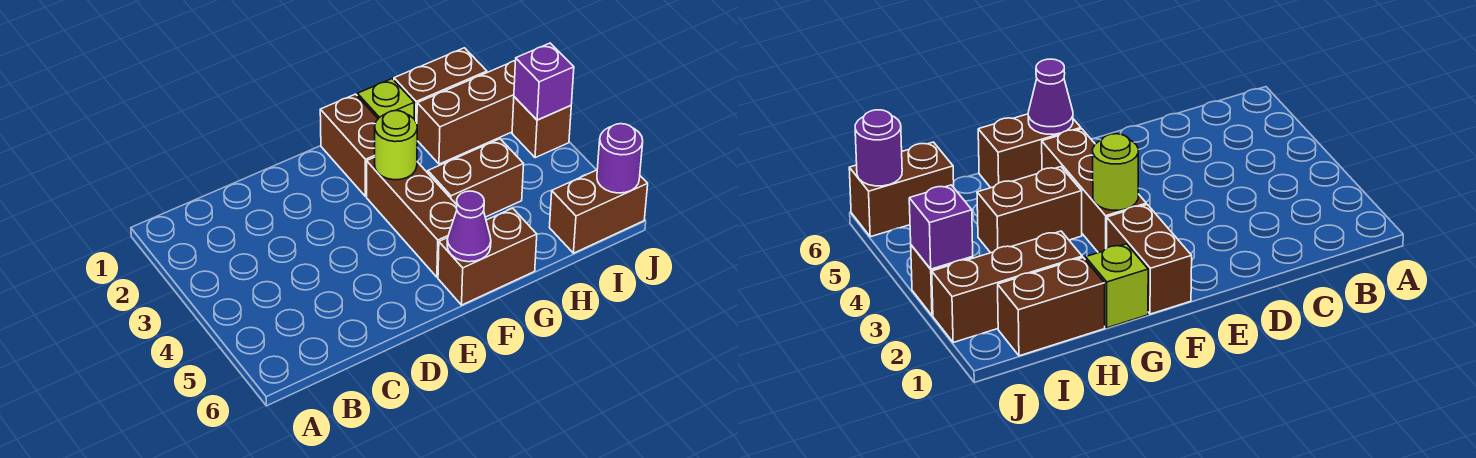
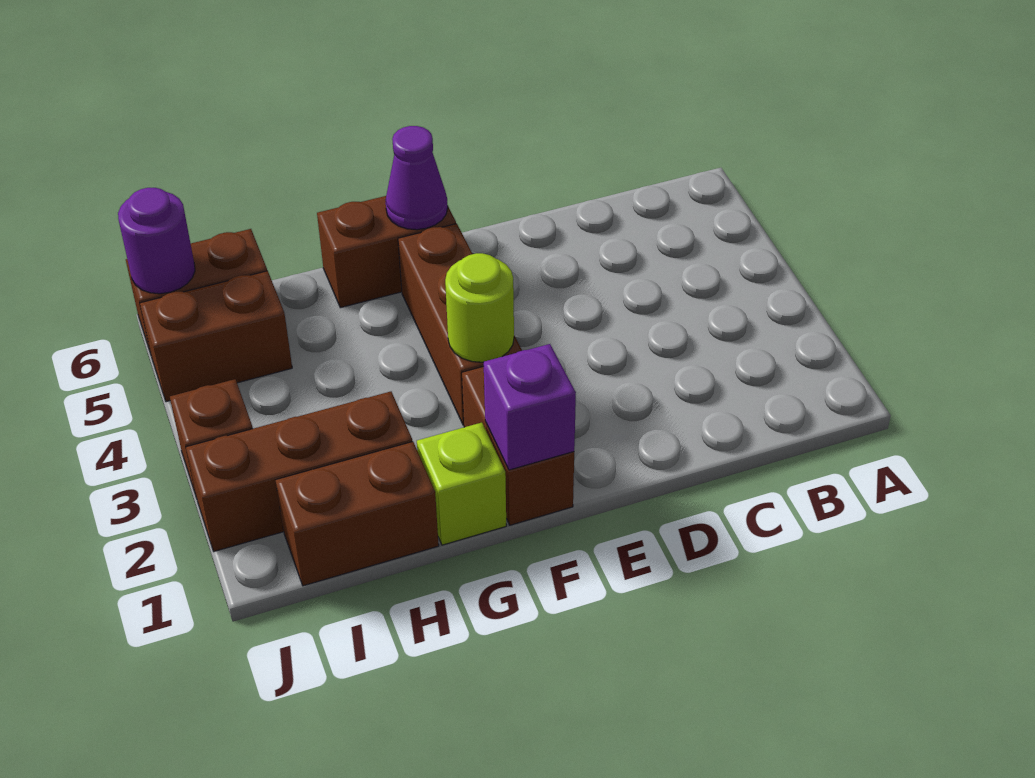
brown 1x2 brick [428,139,524,217] -> brown 1x2 brick moved to [140,271,292,402]
purple 1x1 brick [514,43,574,120] -> purple 1x1 brick moved to [484,344,576,470]

